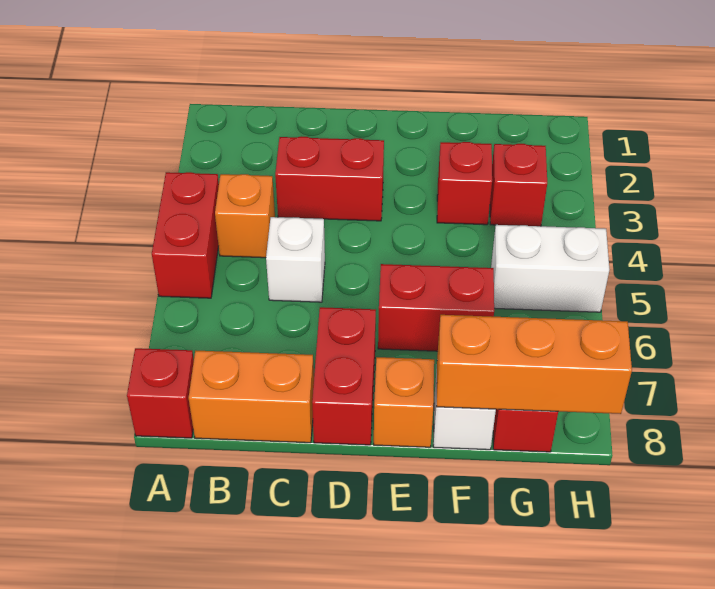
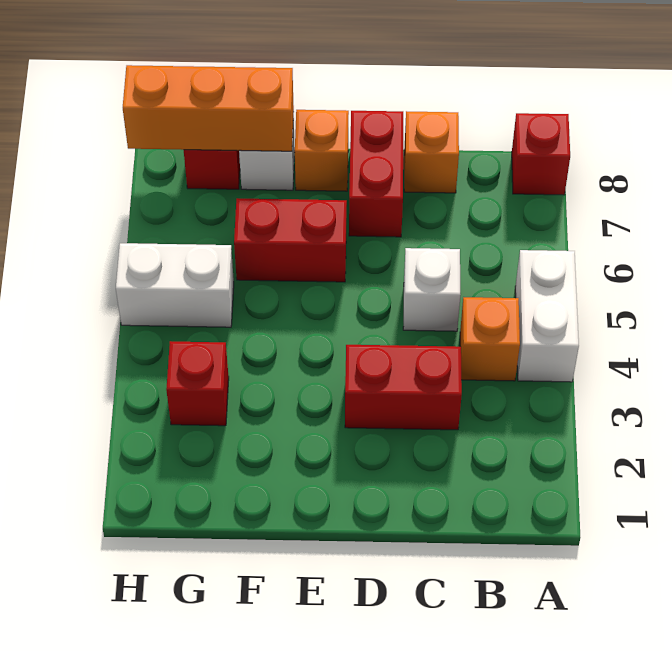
red 1x2 brick [152,172,219,298] -> white 1x2 brick [515,250,579,382]
orange 1x2 brick [189,351,314,443] -> orange 1x1 brick [404,111,459,193]
red 1x1 brick [437,142,492,225] -> none

